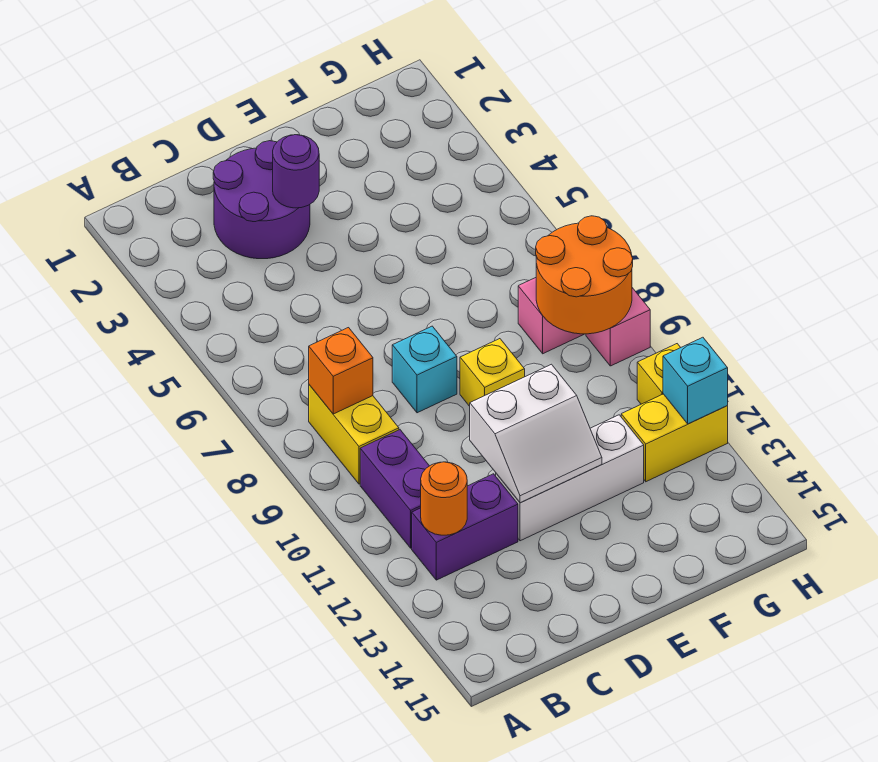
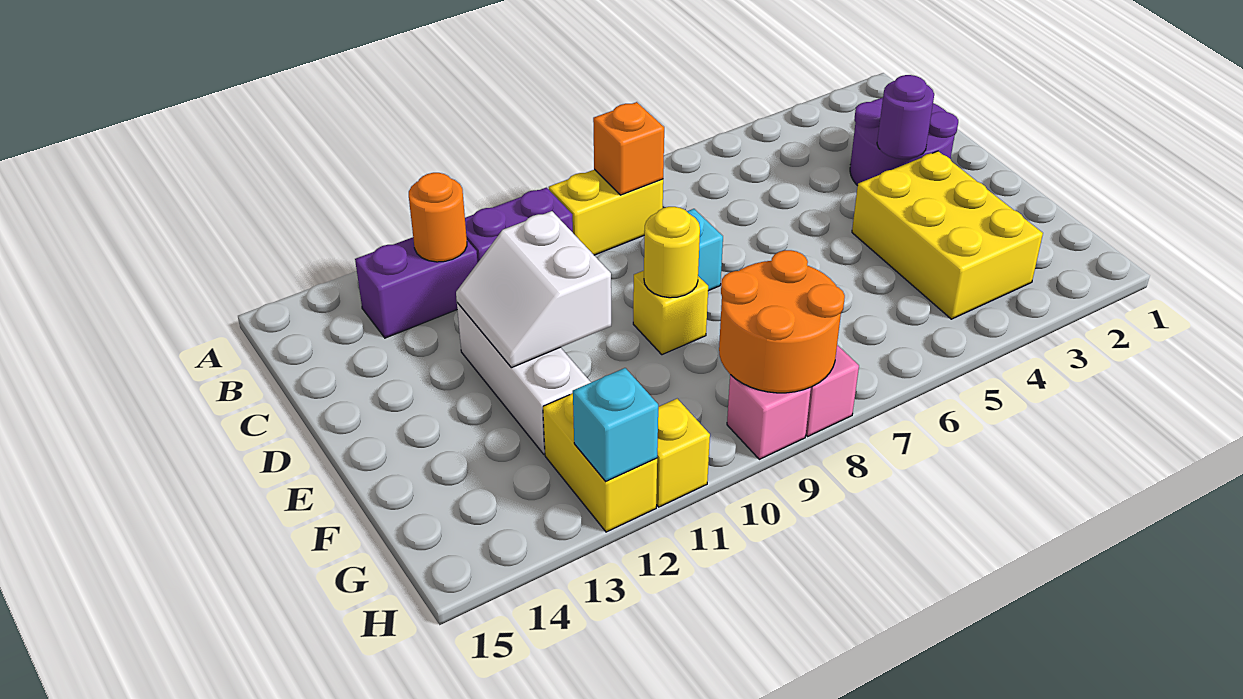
purple 1x2 brick [412,474,518,580] -> purple 1x2 brick turned to [355,237,477,338]
none -> yellow 2x3 brick [852,151,1043,319]
none -> yellow 1x1 round brick [644,207,700,298]

